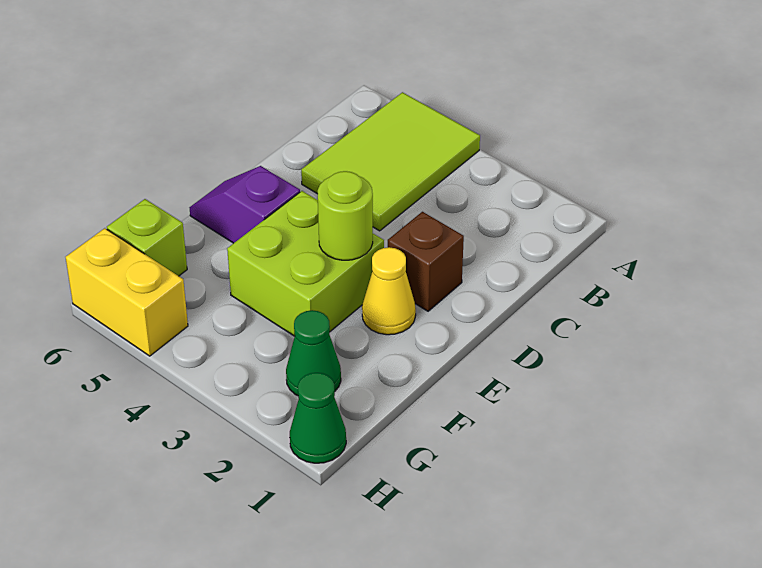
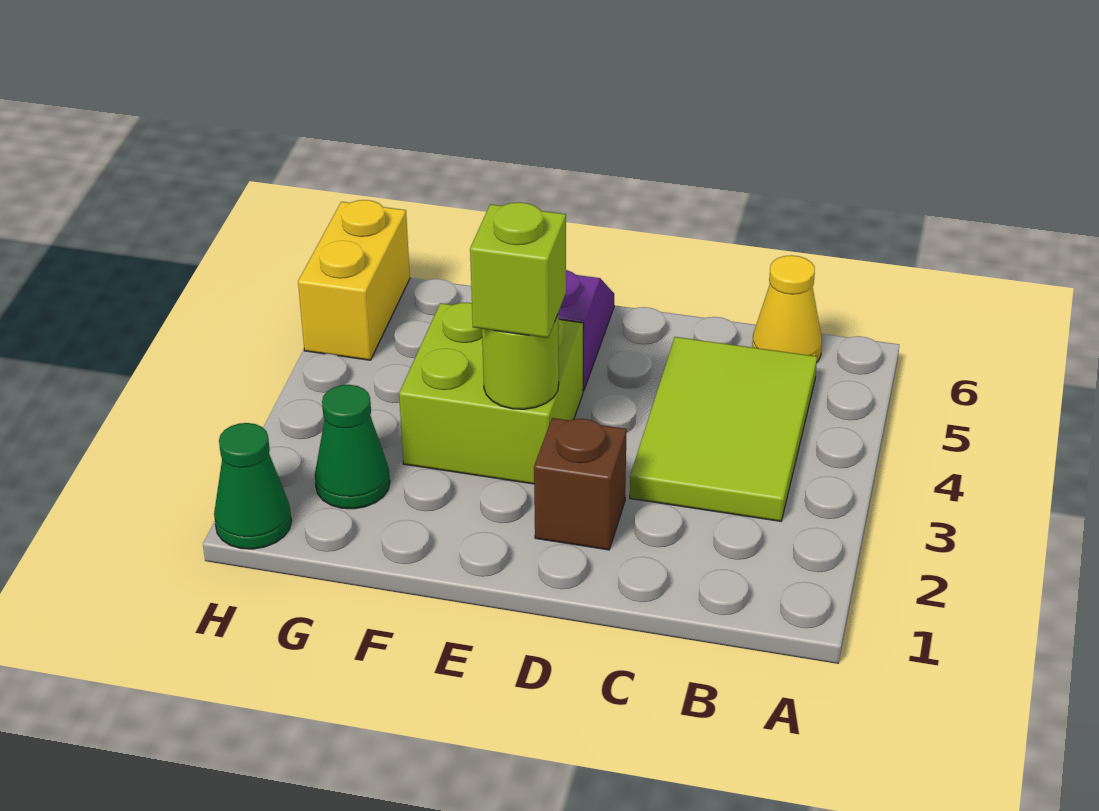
lime 2x3 tile [301,92,480,231] -> lime 2x3 tile turned to [630,337,817,521]
yellow 1x1 cone [362,247,416,335] -> yellow 1x1 cone moved to [752,255,822,362]
lime 1x1 brick [107,199,187,276] -> lime 1x1 brick moved to [470,202,566,338]

